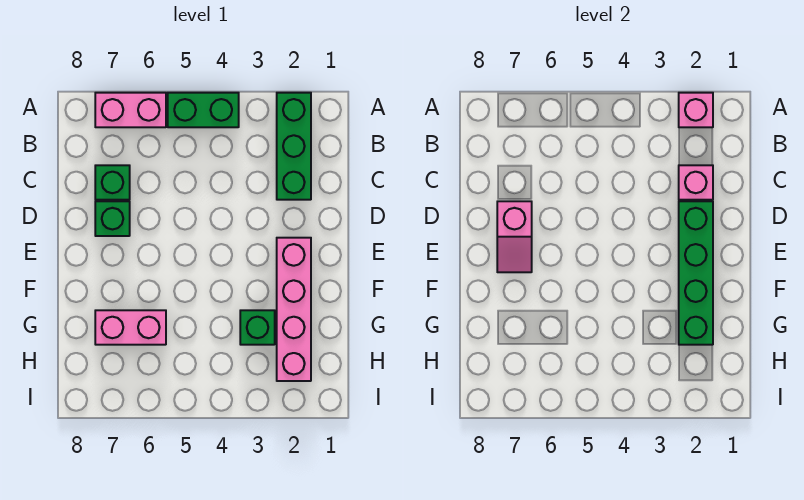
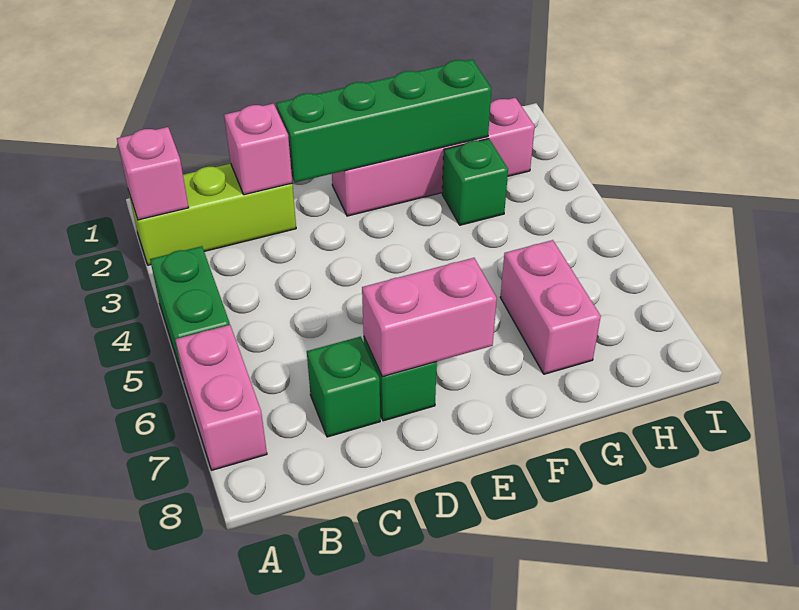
green 1x3 brick [277,93,311,200] -> lime 1x3 brick [128,164,296,265]
pink 1x2 slope [497,201,532,272] -> pink 1x2 brick [362,258,497,377]

